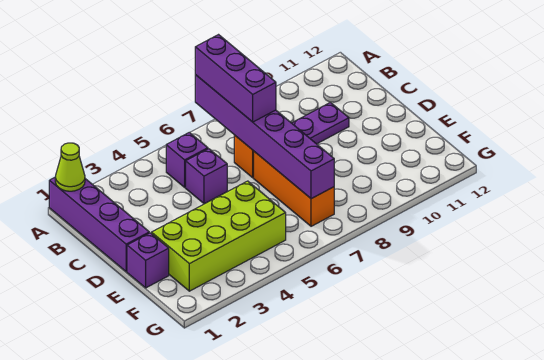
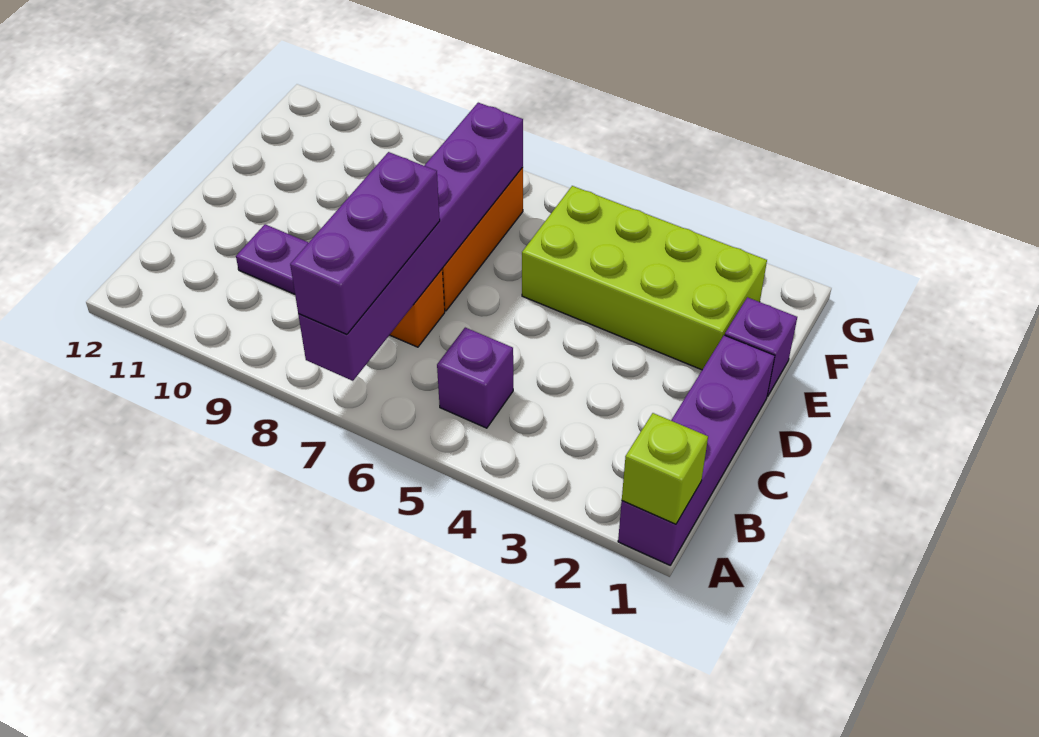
lime 1x1 cone [55,143,85,191] -> lime 1x1 brick [622,413,708,524]
purple 1x1 brick [186,149,227,204] -> none

